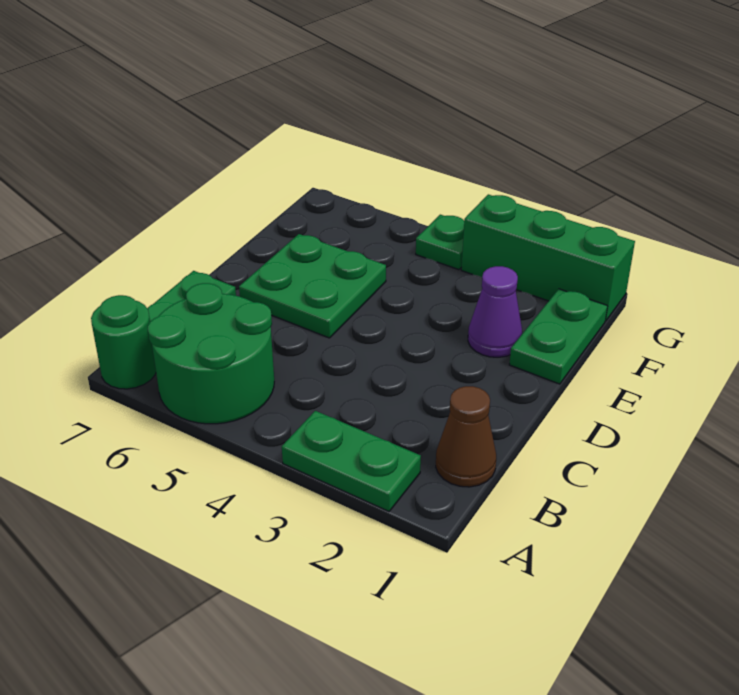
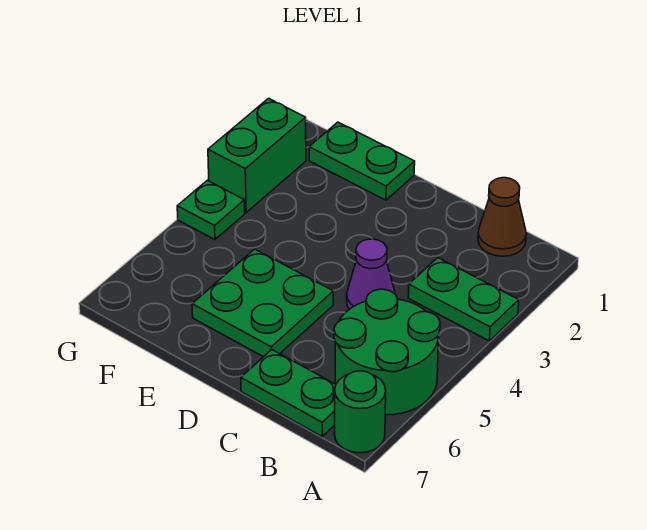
green 1x2 plate [282,411,421,511] -> green 1x2 plate turned to [408,258,519,341]
purple 1x1 cone [468,266,522,357] -> purple 1x1 cone moved to [347,239,395,309]
green 1x3 brick [461,194,635,321] -> green 1x2 brick [208,98,306,212]

